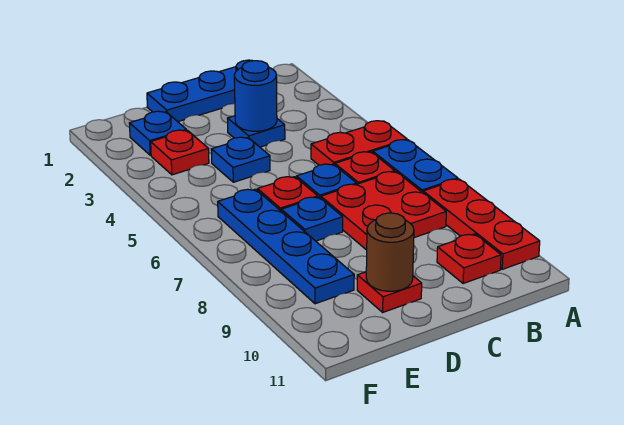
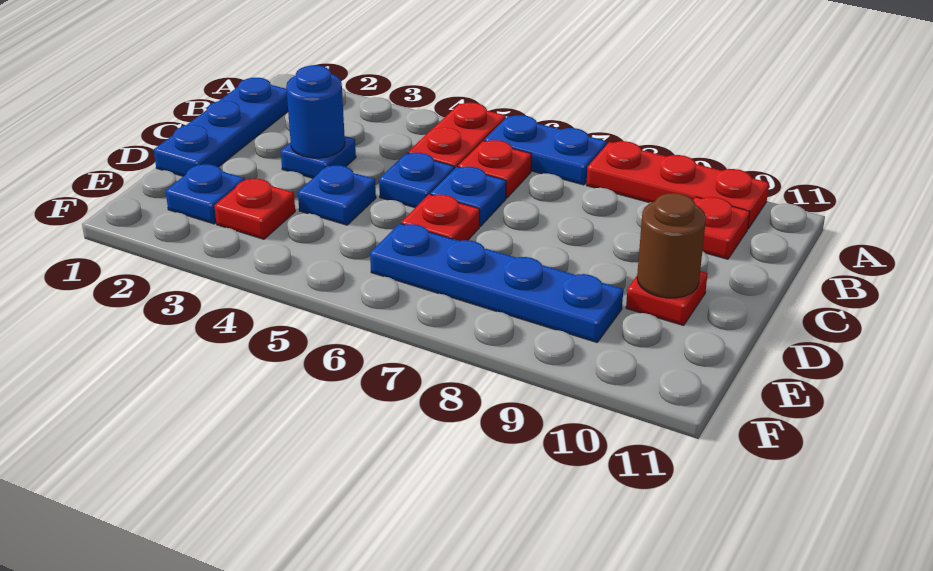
red 2x2 plate [321,172,446,250] -> none
blue 1x1 plate [281,197,343,241] -> blue 1x1 plate moved to [379,153,454,208]

